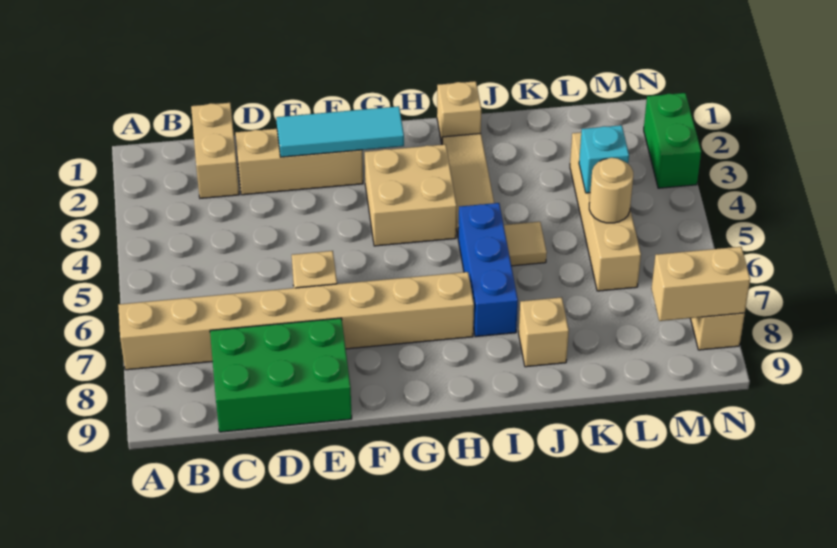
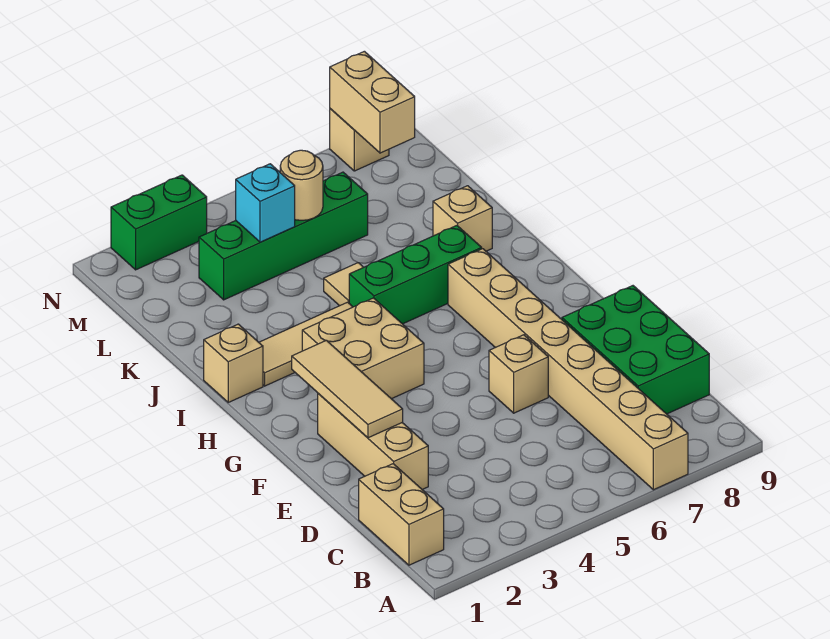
tan 1x2 brick [191,103,239,198] -> tan 1x2 brick turned to [359,464,444,565]
cyan 1x3 tile [276,106,404,157] -> tan 1x3 tile [292,340,403,438]
blue 1x3 brick [458,203,518,337] -> green 1x3 brick [349,226,482,324]
tan 1x4 brick [570,132,641,291] -> green 1x4 brick [199,172,368,300]

